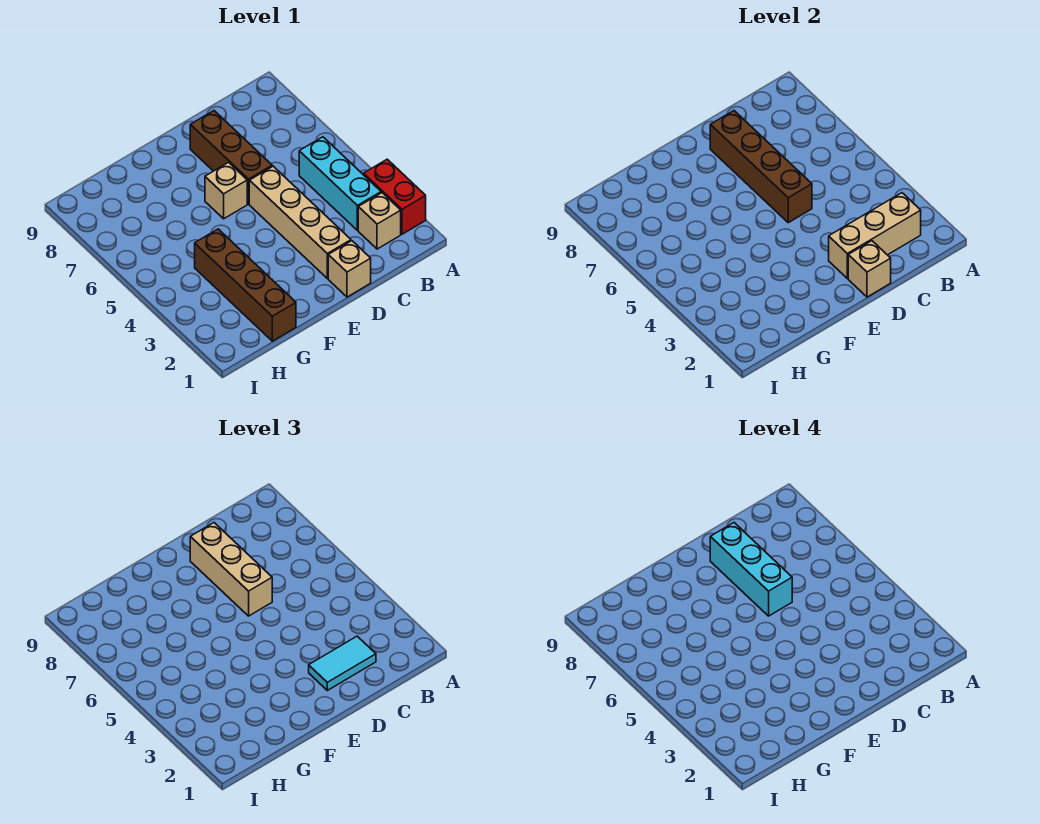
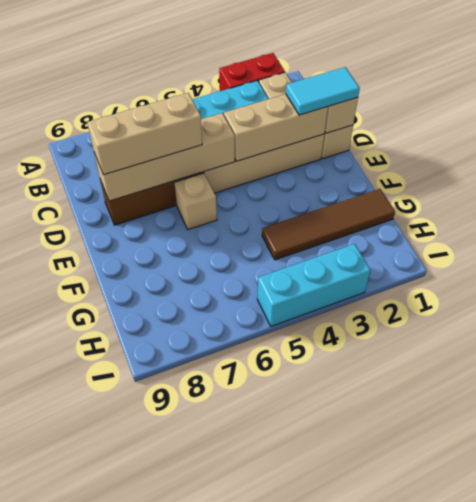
tan 1x3 brick [829,193,921,278] -> tan 1x3 brick turned to [224,94,328,161]
cyan 1x2 tile [309,636,376,690] -> cyan 1x2 tile turned to [286,67,360,115]
brown 1x4 brick [710,111,812,223] -> tan 1x4 brick [94,113,235,201]
cyan 1x3 brick [710,523,792,616] -> cyan 1x3 brick moved to [257,244,371,326]
brown 1x4 brick [195,229,296,341] -> brown 1x4 tile [262,189,395,260]

